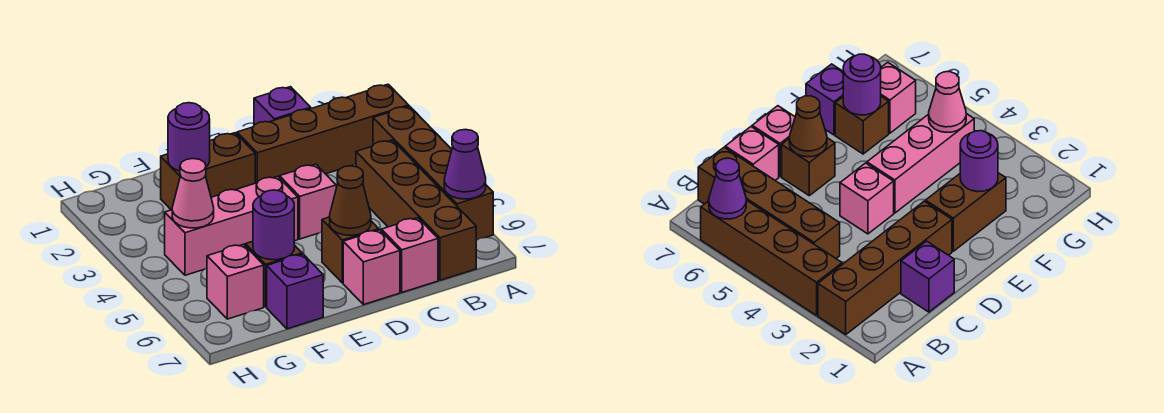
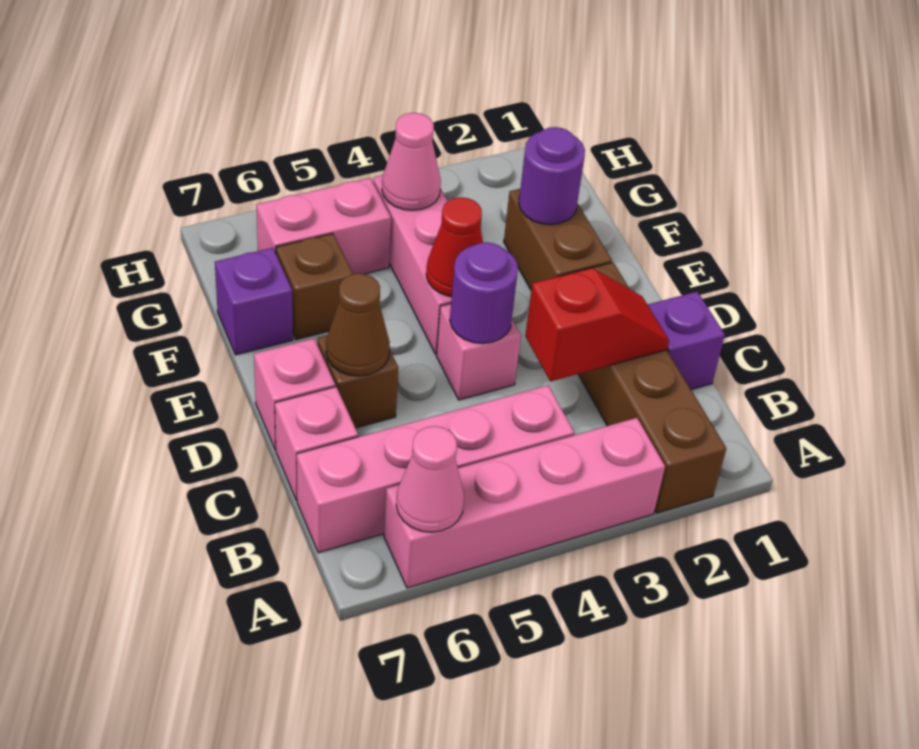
brown 1x4 brick [373,106,493,240] -> pink 1x4 brick [384,418,665,588]
purple 1x1 cone [444,129,486,199] -> pink 1x1 cone [396,426,464,532]
brown 1x4 brick [356,140,476,280] -> pink 1x4 brick [297,385,574,553]
none -> red 1x2 slope [525,268,669,381]
none -> red 1x1 cone [426,197,483,297]
purple 1x1 round brick [253,190,294,260] -> purple 1x1 round brick moved to [450,242,518,343]
pink 1x1 brick [207,244,264,319] -> pink 1x2 brick [256,178,391,274]

